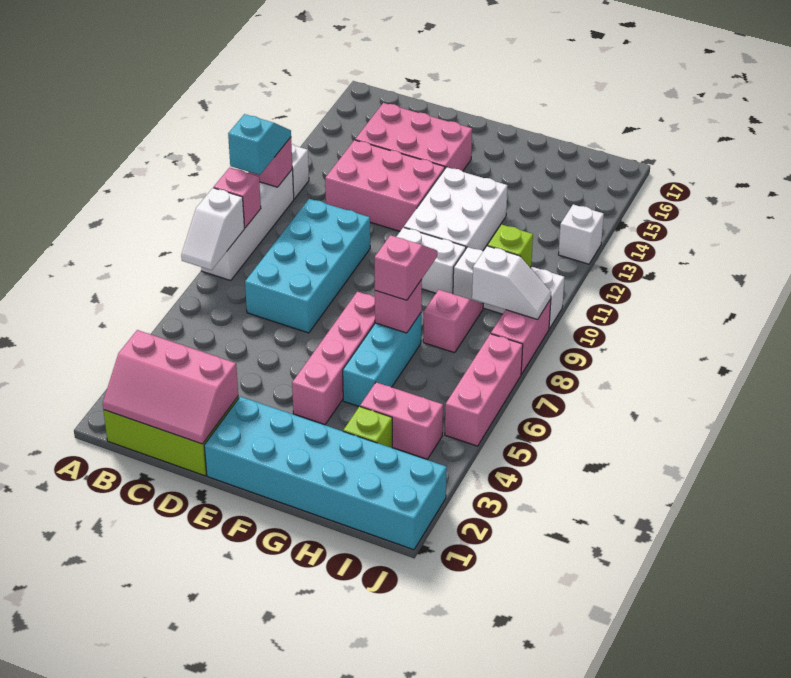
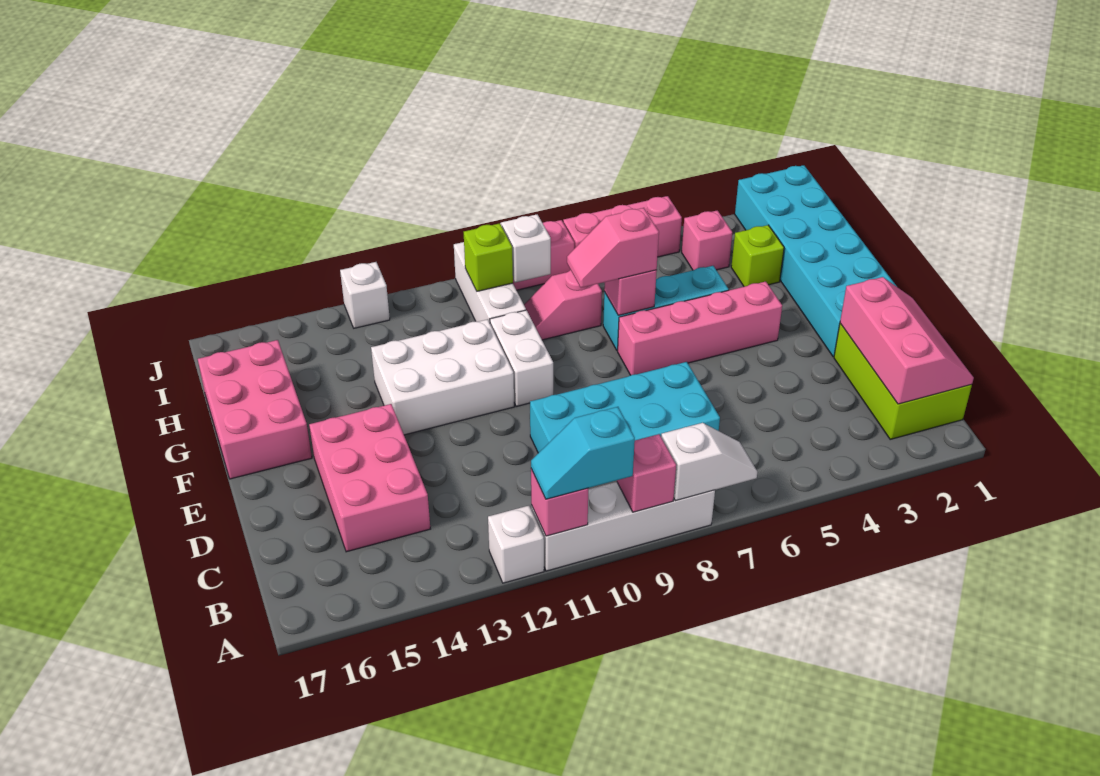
pink 2x3 brick [325,140,445,231] -> pink 2x3 brick moved to [198,340,312,479]
pink 1x2 brick [360,382,443,459] -> pink 1x1 brick [682,210,732,270]

